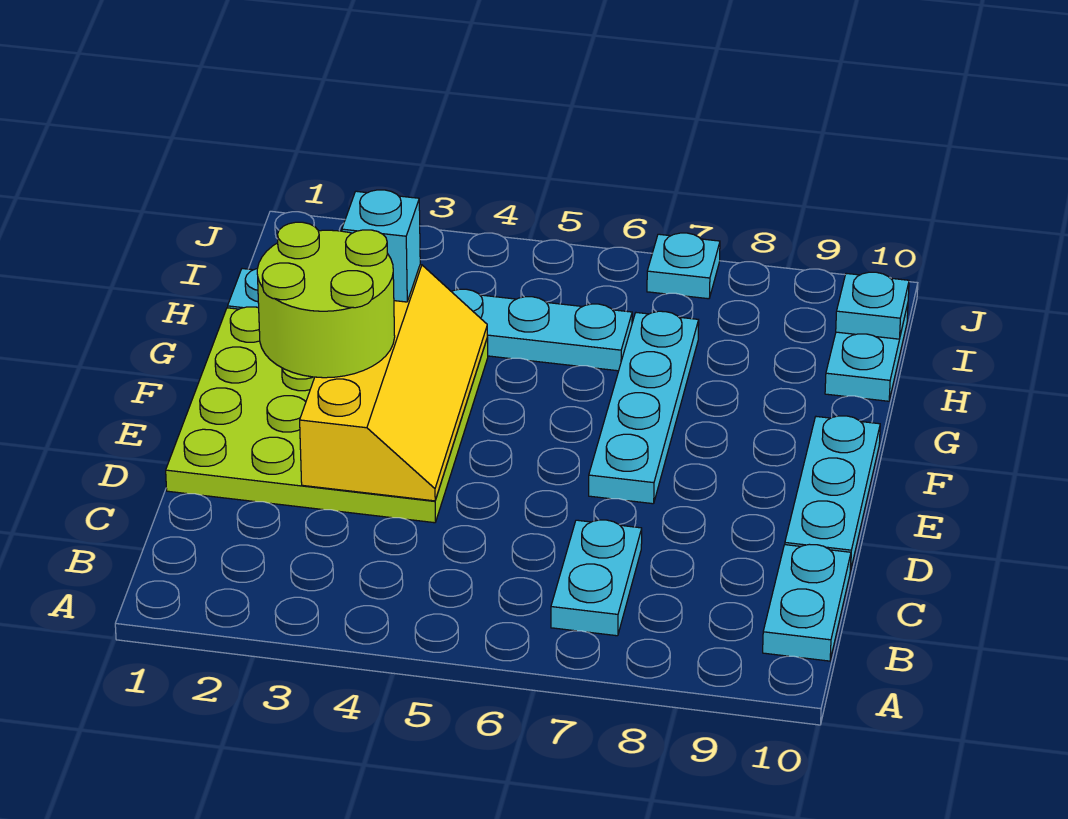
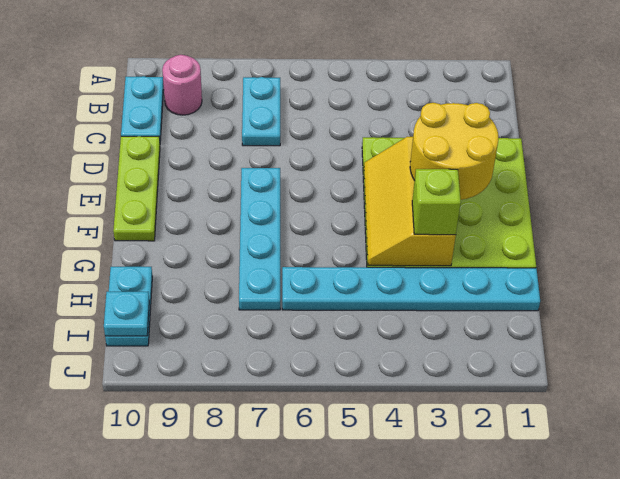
none -> pink 1x1 round brick [162,55,202,115]
yellow 2x4 slope [300,265,487,501] -> yellow 2x3 slope [364,137,456,266]
cyan 1x3 plate [785,416,880,571] -> lime 1x3 plate [113,136,160,241]
lime 2x2 round brick [257,222,395,378] -> yellow 2x2 round brick [410,103,498,200]
cyan 1x1 brick [342,190,420,302] -> lime 1x1 brick [412,169,461,235]
cyan 1x1 plate [647,233,720,299] -> none

